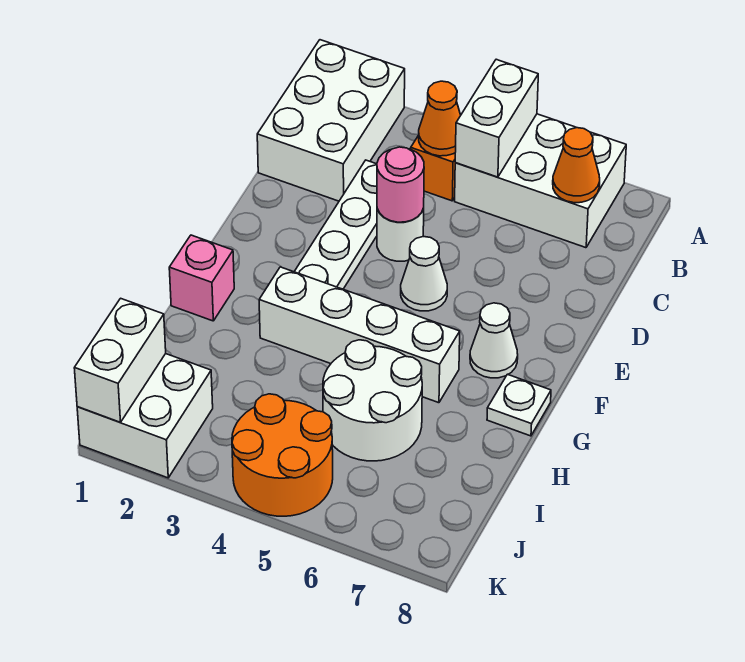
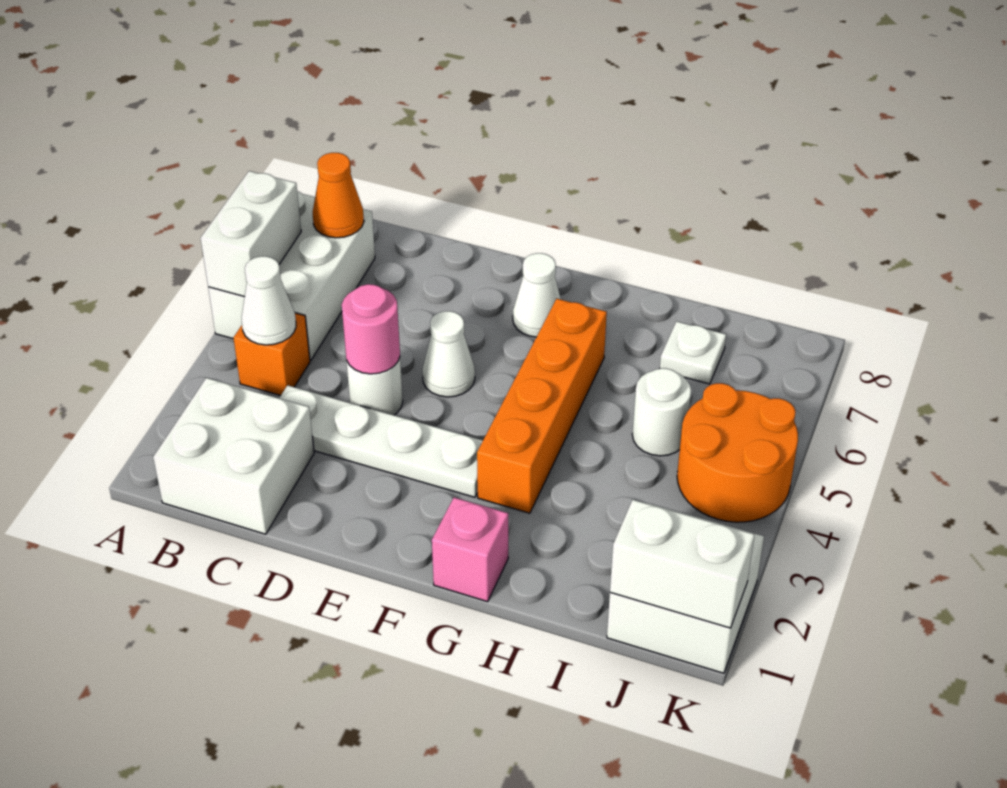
white 2x3 brick [257,40,405,201] -> white 2x2 brick [153,378,314,534]
white 1x2 brick [455,59,538,177] -> white 1x2 brick turned to [201,171,301,297]
orange 1x1 cone [419,81,461,156] -> white 1x1 cone [242,256,296,345]
white 1x4 brick [259,267,460,403] -> orange 1x4 brick [477,299,607,513]
white 1x1 plate [487,374,551,436] -> white 1x1 plate moved to [660,321,726,384]
white 2x2 round brick [323,340,422,461] -> white 1x1 round brick [632,368,691,456]

